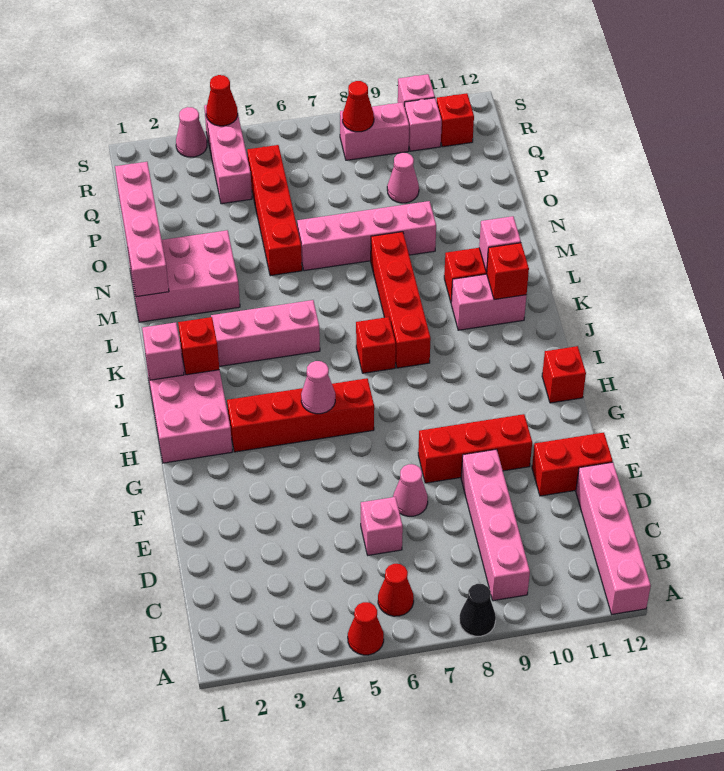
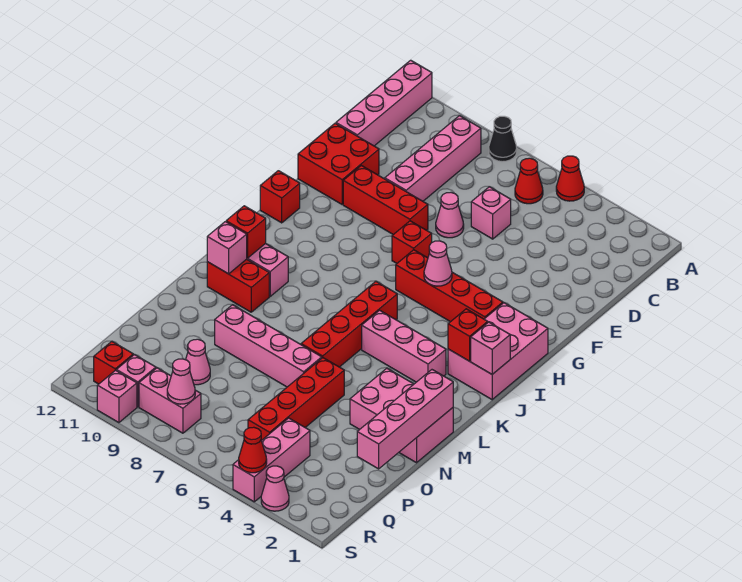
red 1x2 brick [532,433,613,496] -> red 2x2 brick [298,123,379,204]
red 1x1 brick [356,317,396,373] -> red 1x1 brick moved to [392,221,432,263]
red 1x4 brick [371,232,431,368] -> red 1x4 brick moved to [301,282,397,367]
red 1x1 cone [343,81,374,132] -> pink 1x1 cone [167,359,195,404]

